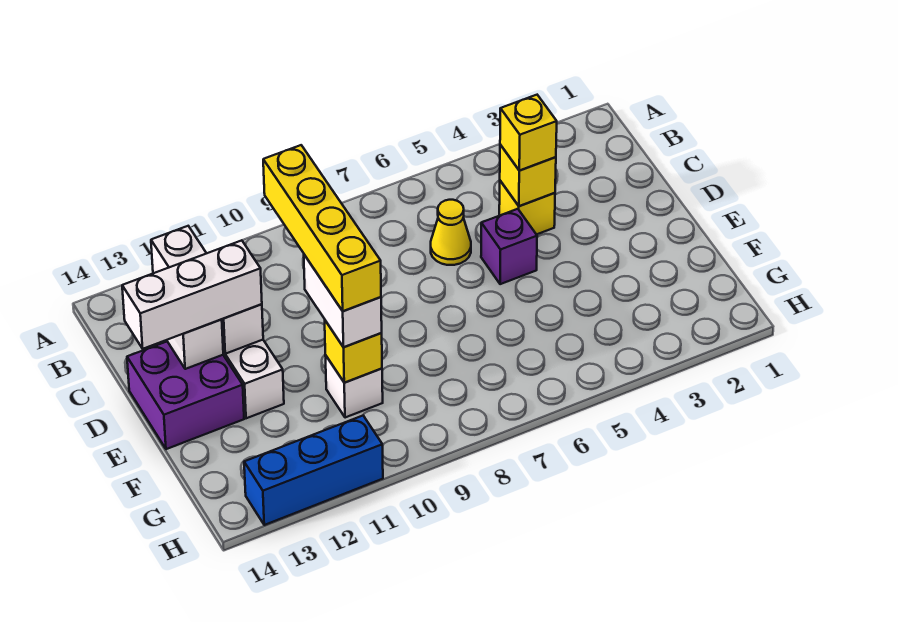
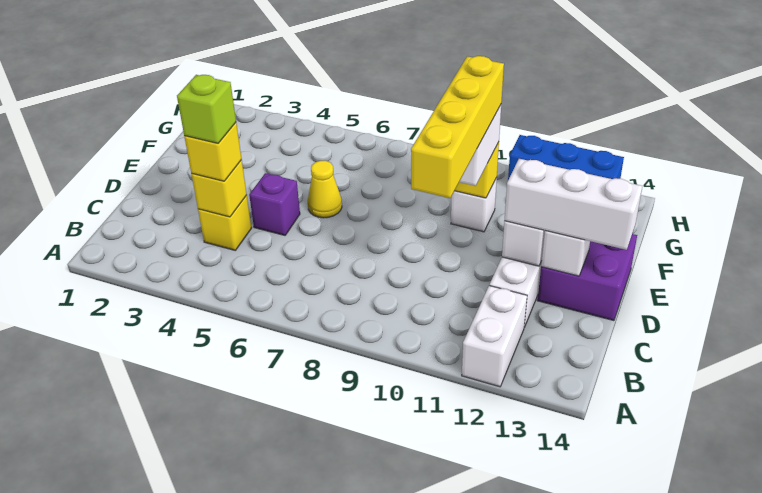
none -> lime 1x1 brick [177,75,236,143]
yellow 1x1 cone [431,200,471,265] -> yellow 1x1 cone moved to [308,161,342,218]

